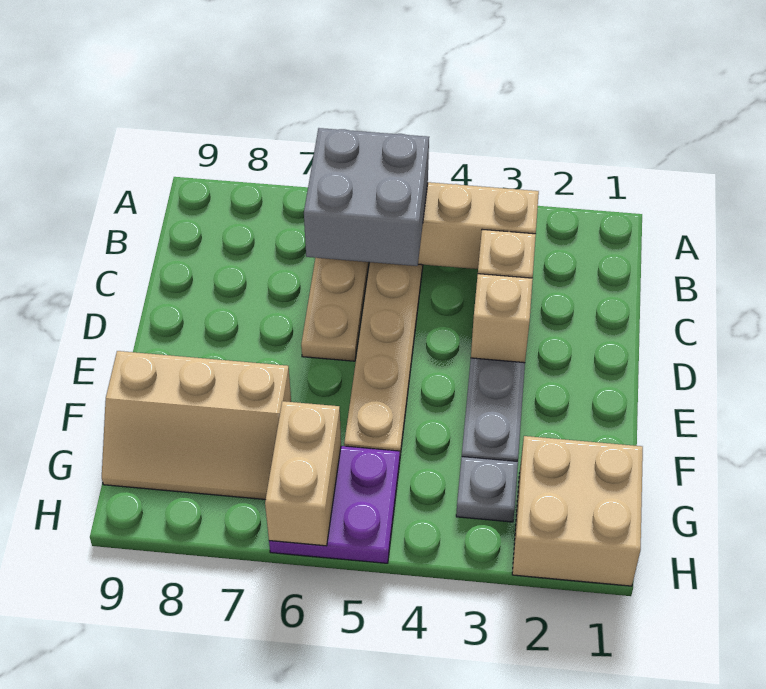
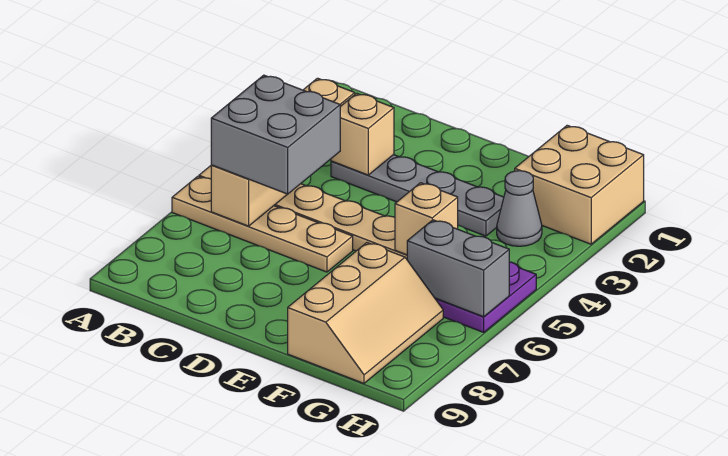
tan 1x1 brick [471,274,533,363] -> tan 1x1 brick moved to [395,183,458,255]
grey 1x1 plate [456,457,518,522] -> grey 1x1 cone [497,171,542,246]
tan 1x2 brick [265,401,341,546] -> grey 1x2 brick [407,220,509,317]

